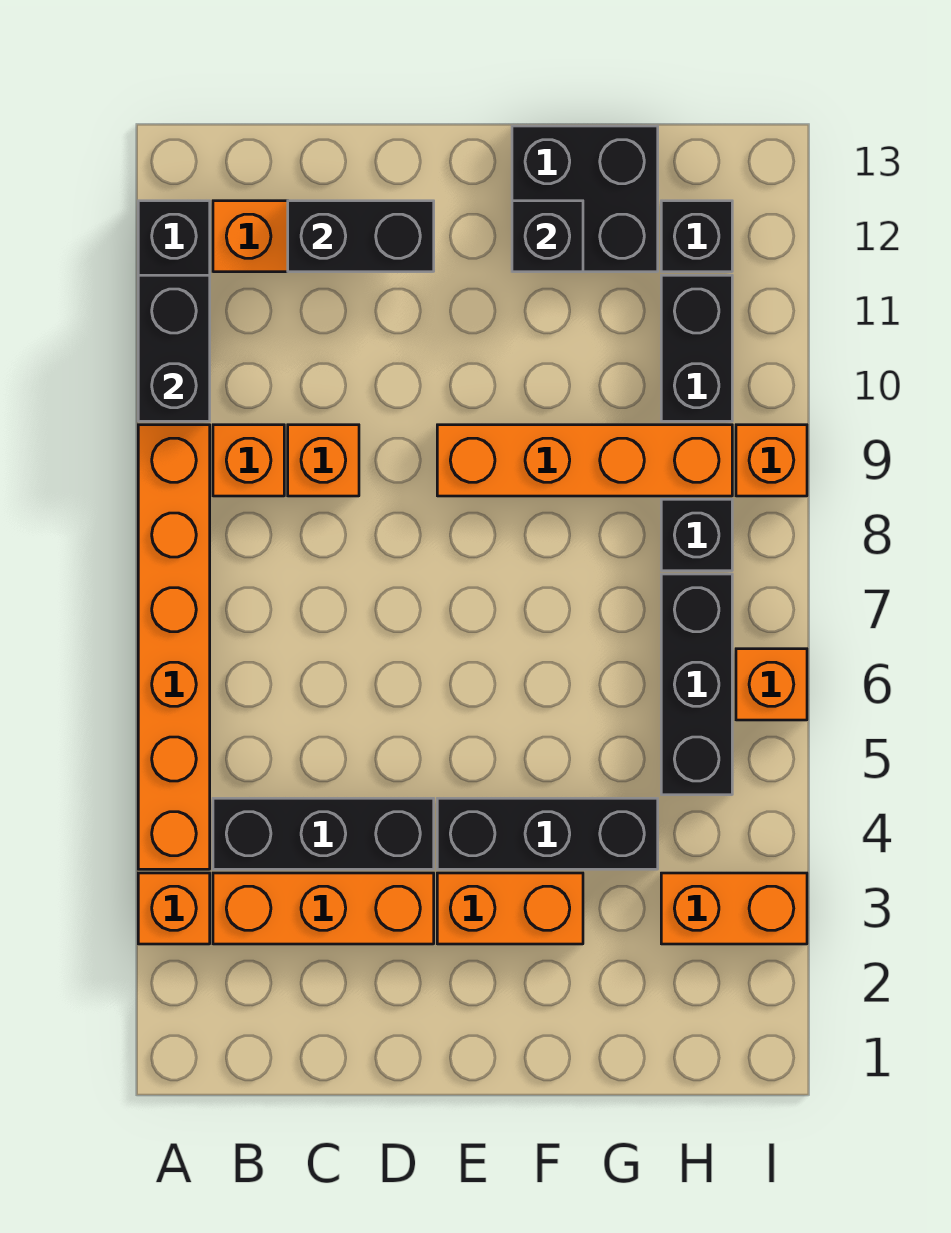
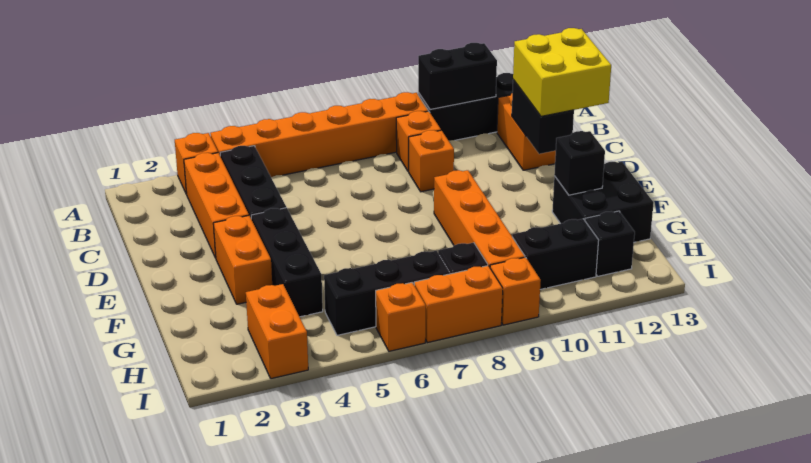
none -> yellow 2x2 brick [513,28,611,116]
none -> orange 1x2 brick [414,266,503,343]

